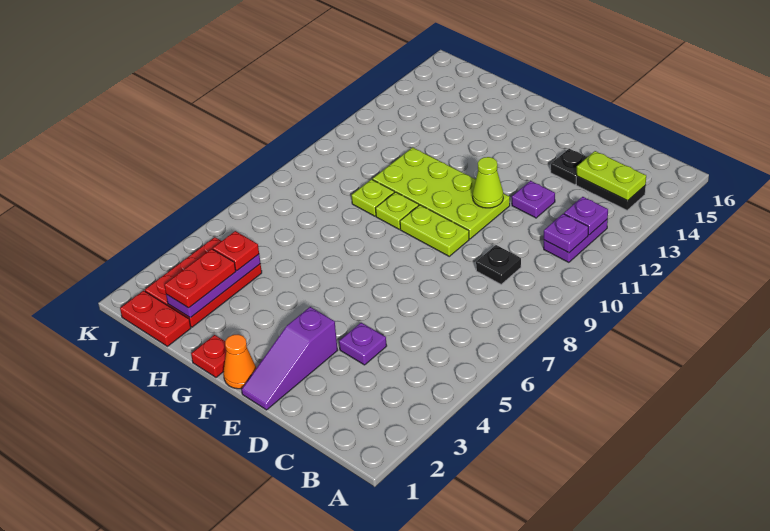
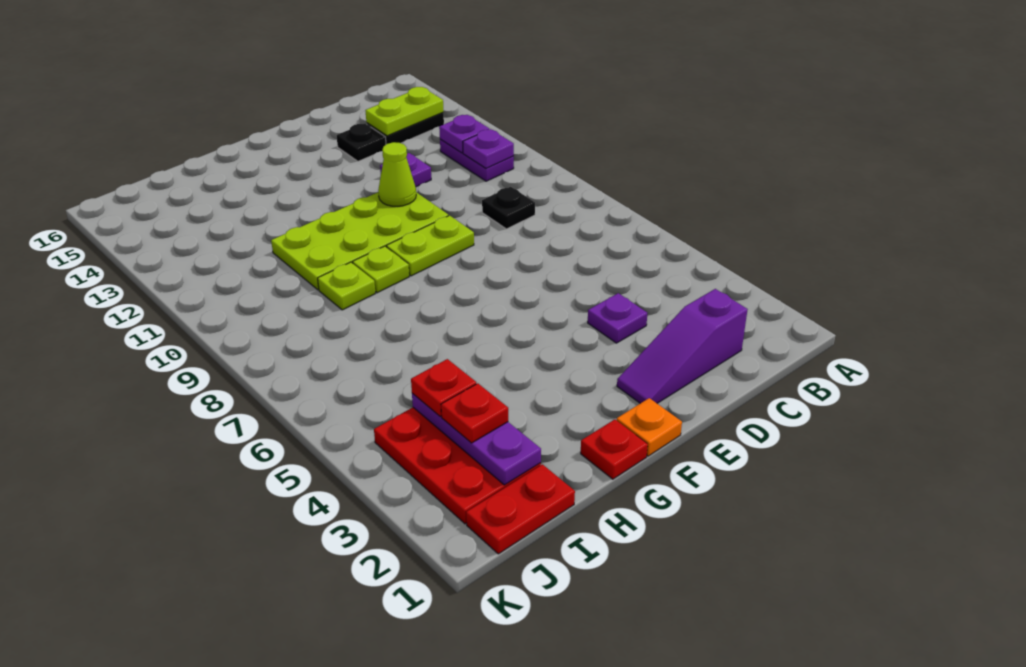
purple 1x3 slope [242,307,338,410] -> purple 1x3 slope turned to [617,289,748,403]
orange 1x1 cone [224,334,256,389] -> orange 1x1 plate [617,398,682,456]
red 1x2 plate [164,249,236,308] -> red 1x1 plate [441,383,508,443]

